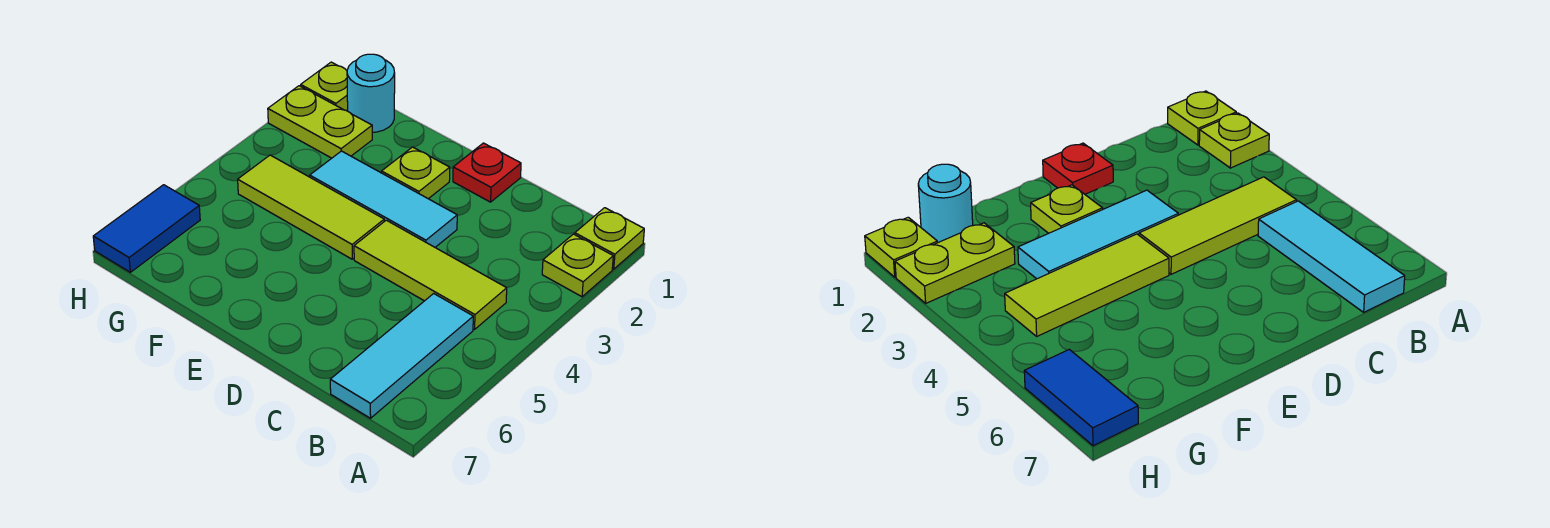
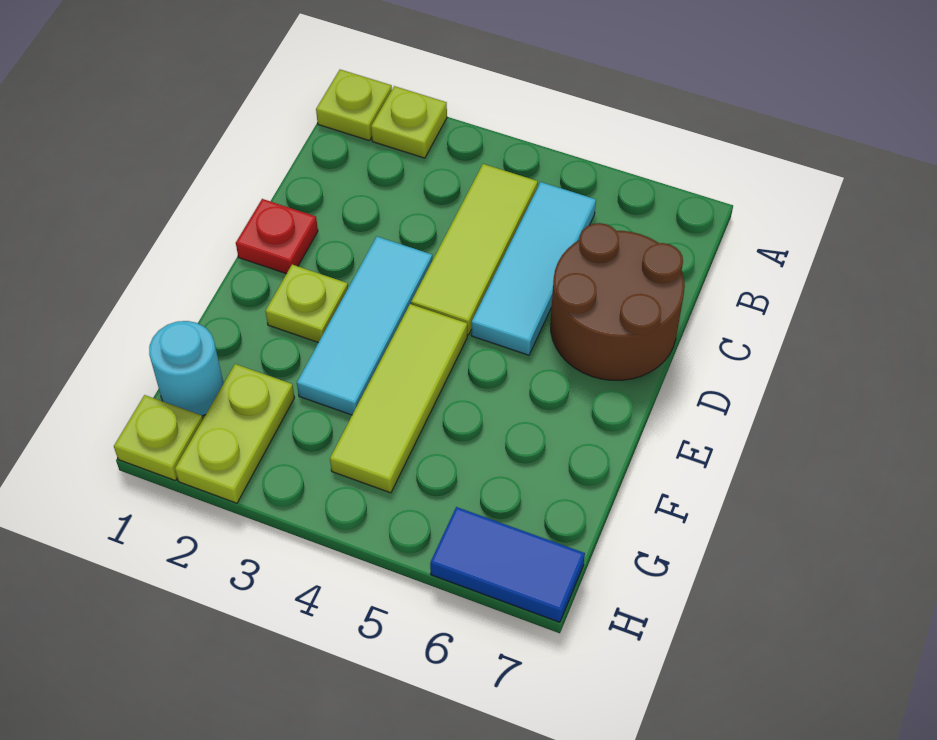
cyan 1x3 tile [330,294,473,418] -> cyan 1x3 tile turned to [471,182,596,355]
none -> brown 2x2 round brick [551,223,685,380]

